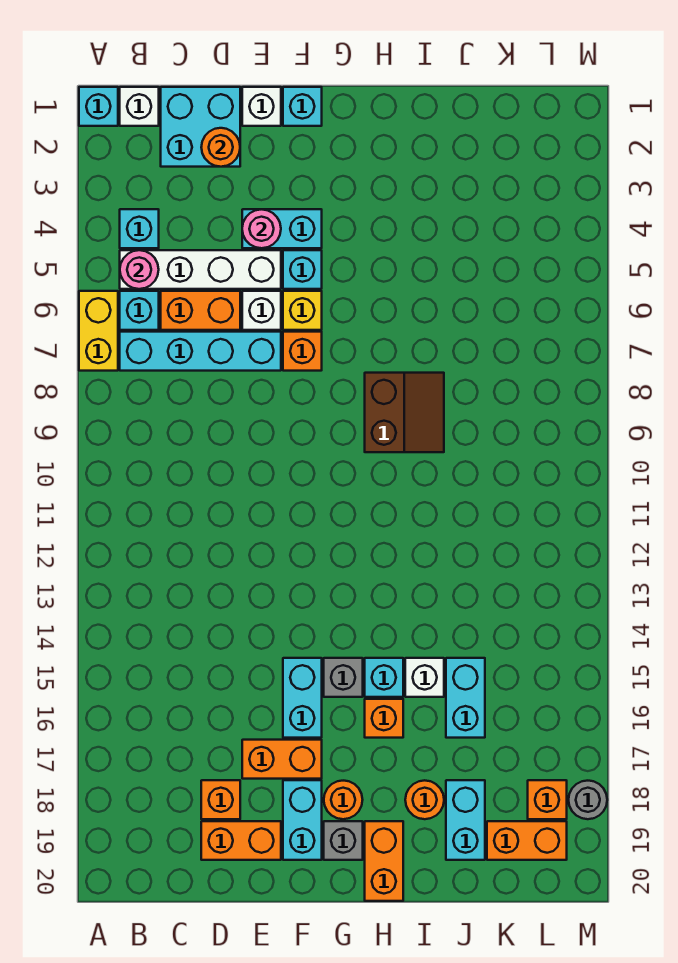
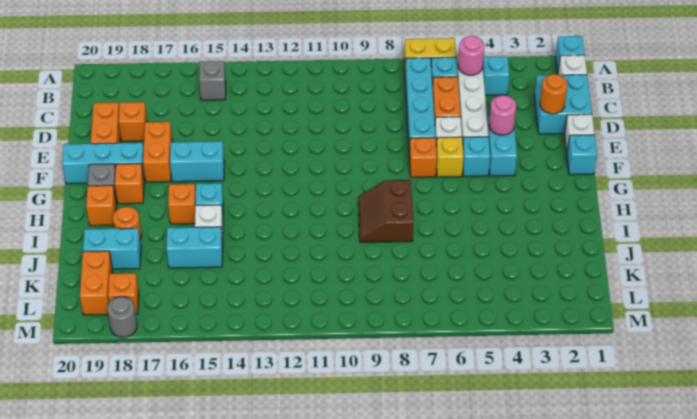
cyan 1x2 brick [283,780,322,860] -> cyan 1x3 brick [62,143,145,184]
grey 1x1 brick [324,658,363,697] -> grey 1x1 brick moved to [199,61,226,100]
orange 1x1 round brick [324,781,363,819] -> orange 1x1 brick [115,164,144,204]
brown 2x2 slope [365,373,444,452] -> brown 2x2 slope turned to [358,180,413,242]
orange 1x2 brick [365,821,403,901] -> orange 1x1 brick [86,185,116,226]

